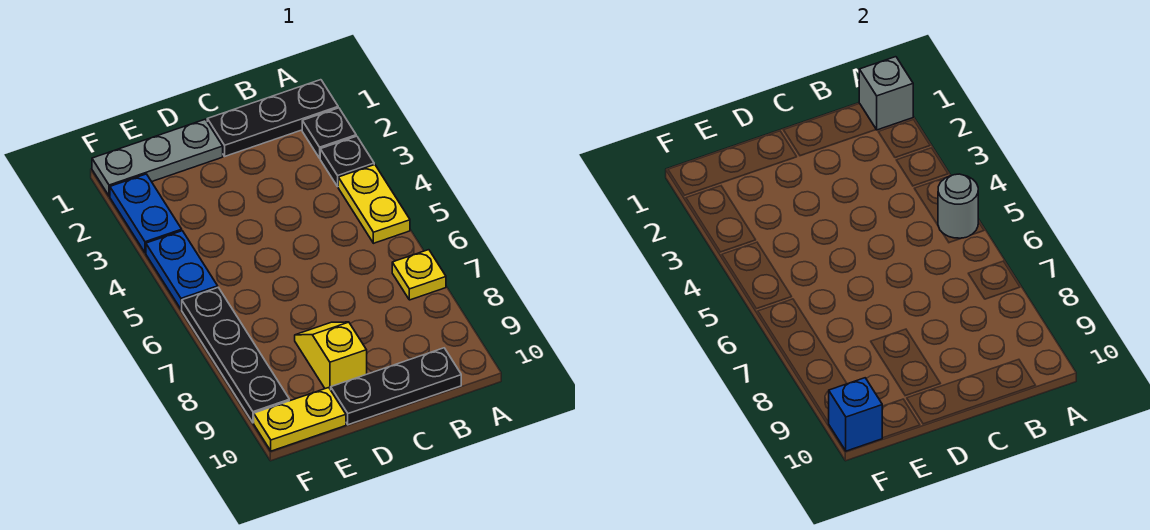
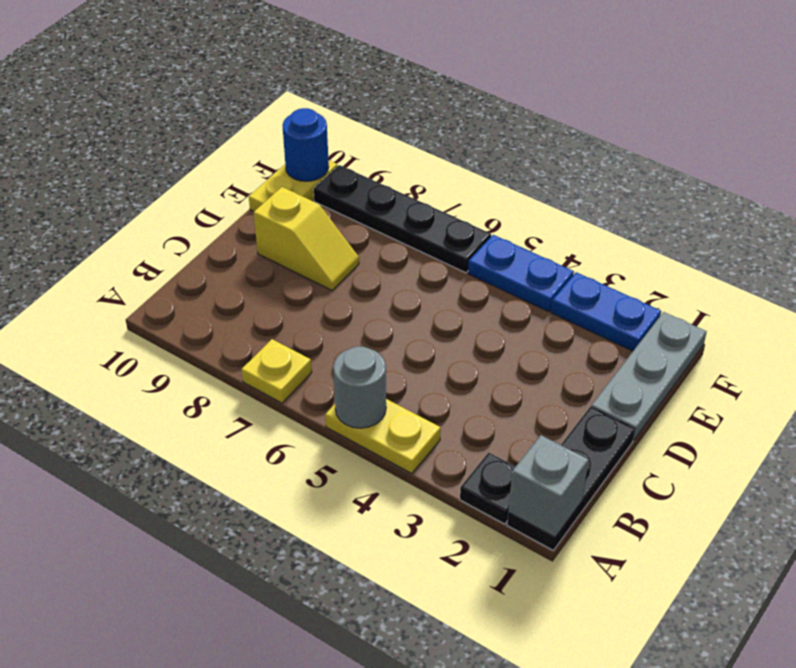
black 1x1 plate [320,136,374,186] -> none
black 1x3 plate [331,348,461,425] -> none
blue 1x1 brick [829,378,882,451] -> blue 1x1 round brick [282,108,329,181]

